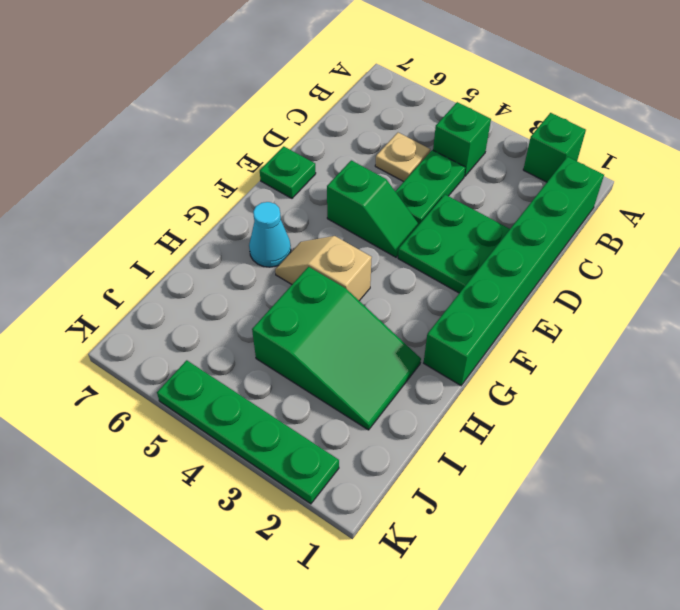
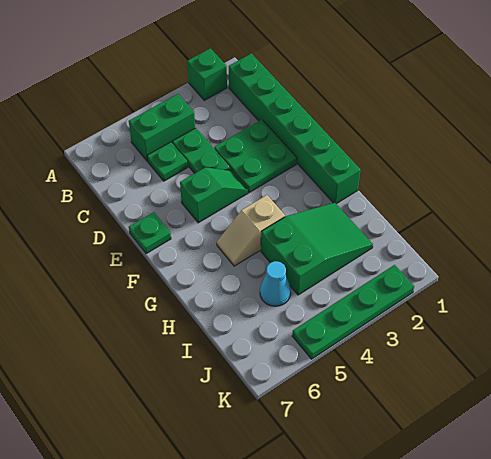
green 1x1 brick [433,102,491,176] -> green 1x2 brick [129,94,195,161]
tan 1x1 plate [375,133,430,182] -> green 1x1 plate [147,142,188,181]
cyan 1x1 cone [249,202,291,267] -> cyan 1x1 cone moved to [260,261,291,306]

